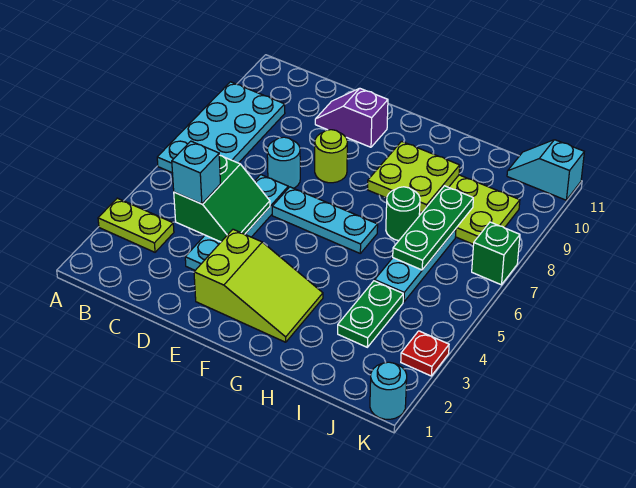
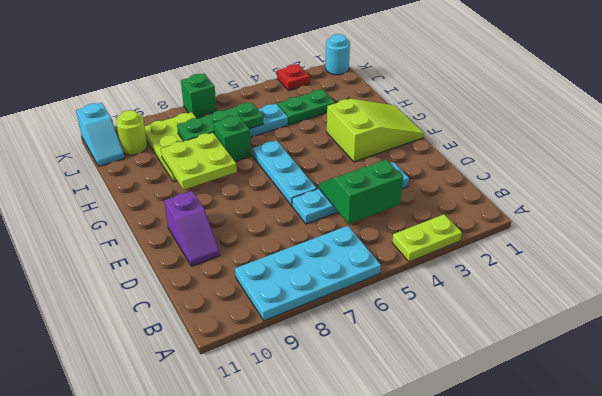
lime 1x2 plate [98,198,174,252] -> lime 1x2 plate turned to [392,214,462,262]
cyan 1x1 brick [172,141,220,204] -> none
cyan 1x1 round brick [267,137,300,188] -> none
lime 2x3 slope [194,229,323,342] -> lime 2x3 slope turned to [327,99,424,162]
lime 1x1 round brick [315,130,347,183] -> lime 1x1 round brick moved to [116,110,147,155]
green 1x1 round brick [386,187,420,241] -> green 1x1 brick [213,115,251,161]

